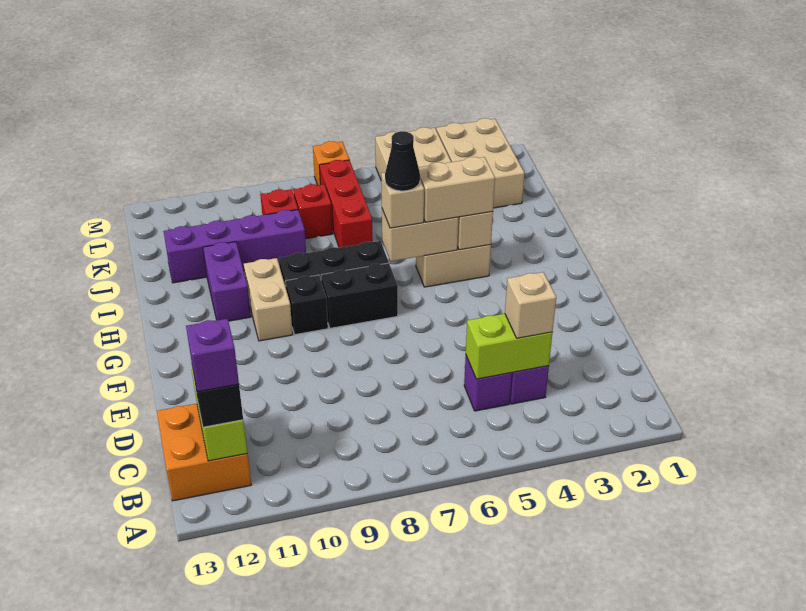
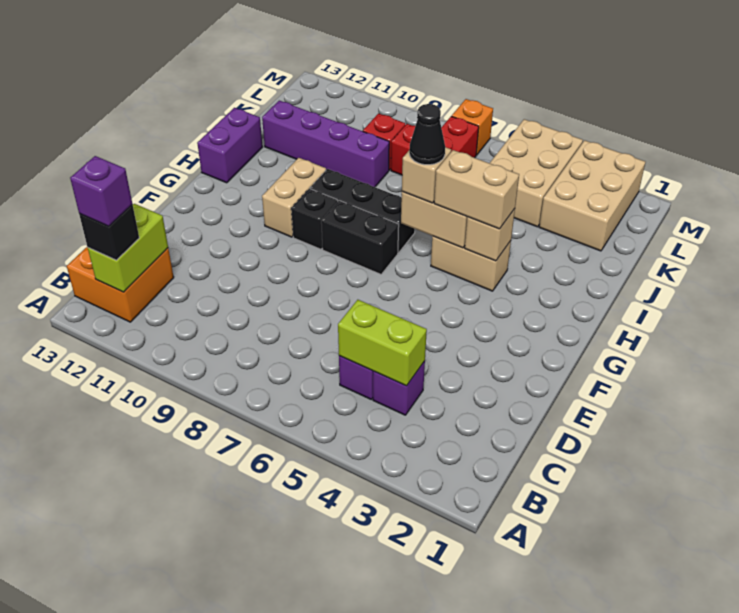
tan 1x1 brick [505,272,556,338] -> none
purple 1x2 brick [203,242,251,321] -> purple 1x2 brick moved to [197,108,263,183]

